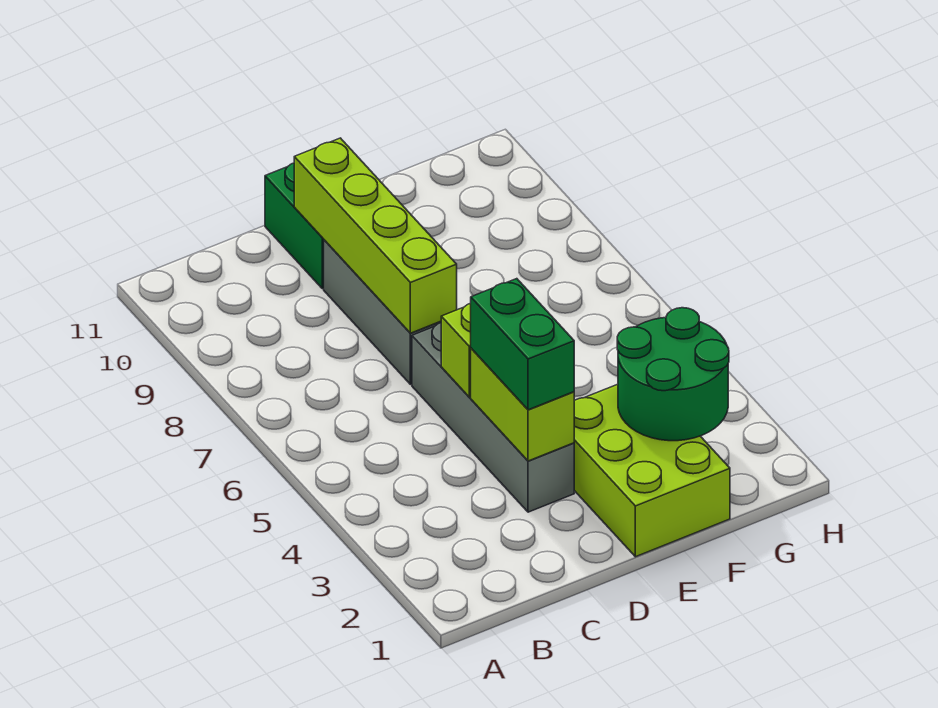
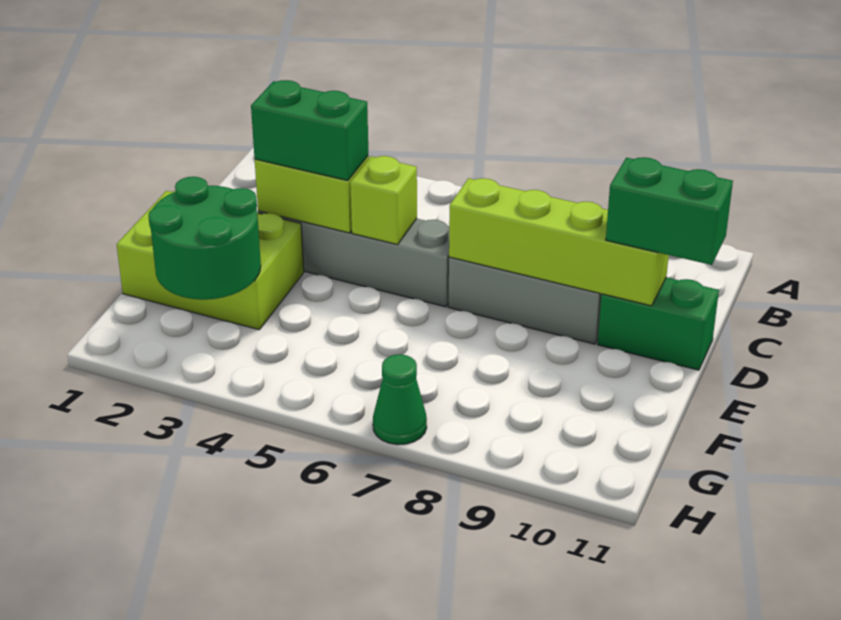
none -> green 1x2 brick [606,157,733,265]
none -> green 1x1 cone [373,354,427,445]

